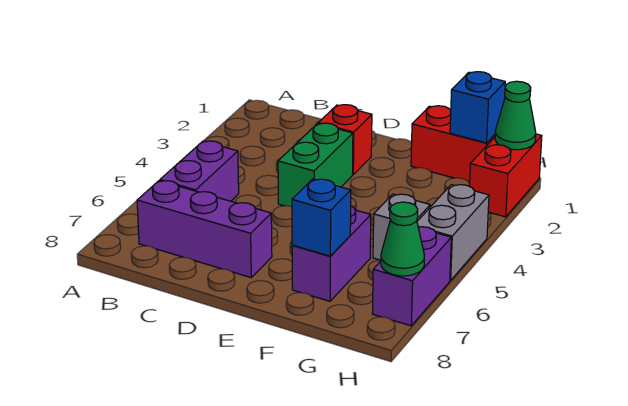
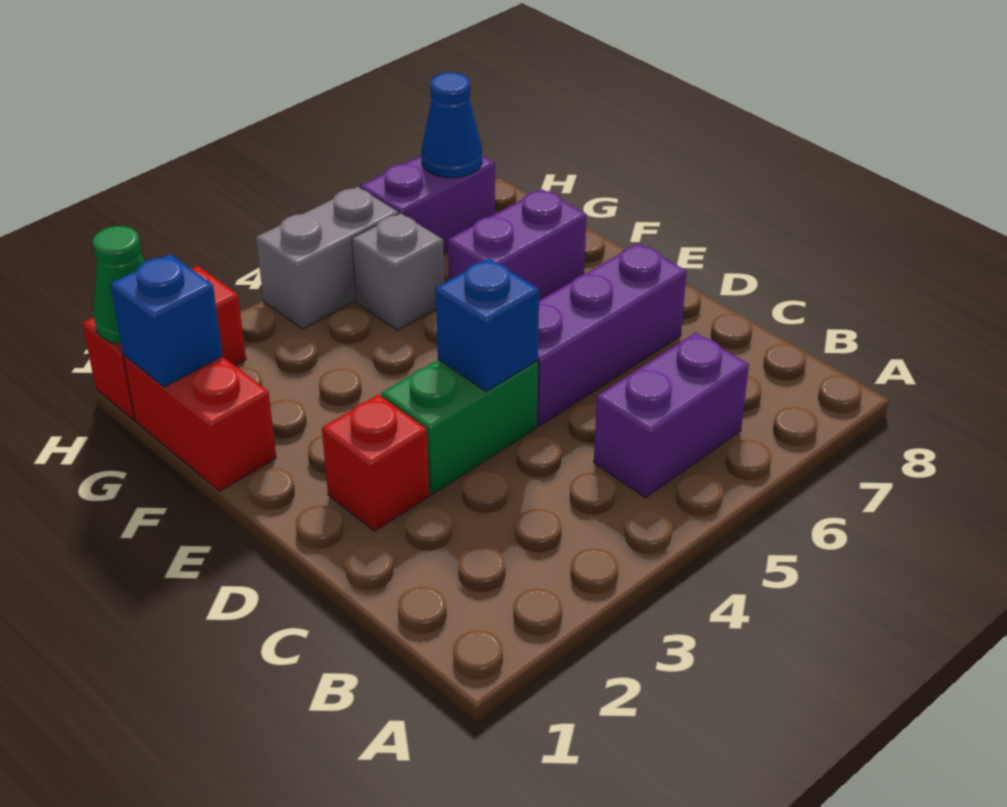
purple 1x3 brick [137,181,272,277] -> purple 1x3 brick turned to [537,243,687,426]
blue 1x1 brick [292,179,351,256] -> blue 1x1 brick moved to [435,258,539,392]
green 1x1 cone [381,202,424,276] -> blue 1x1 cone [421,72,482,178]

